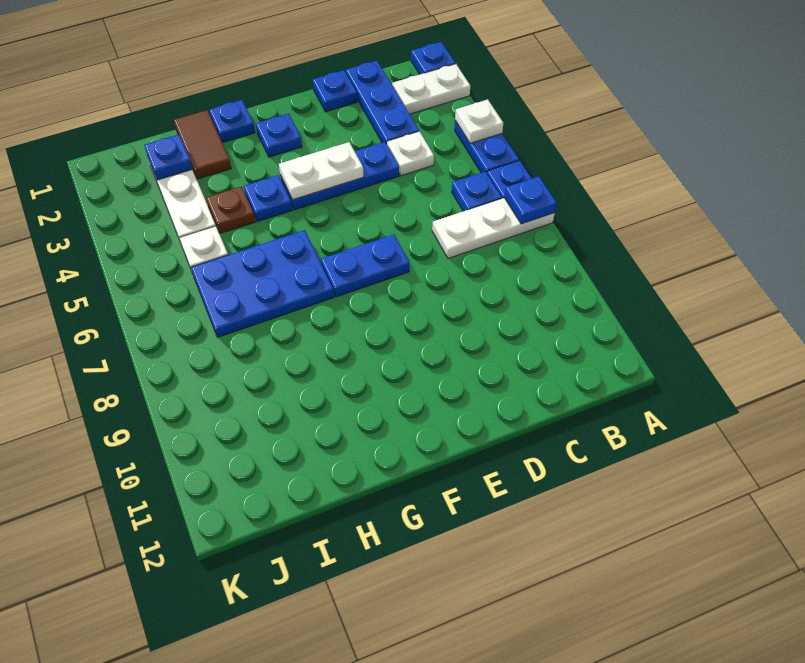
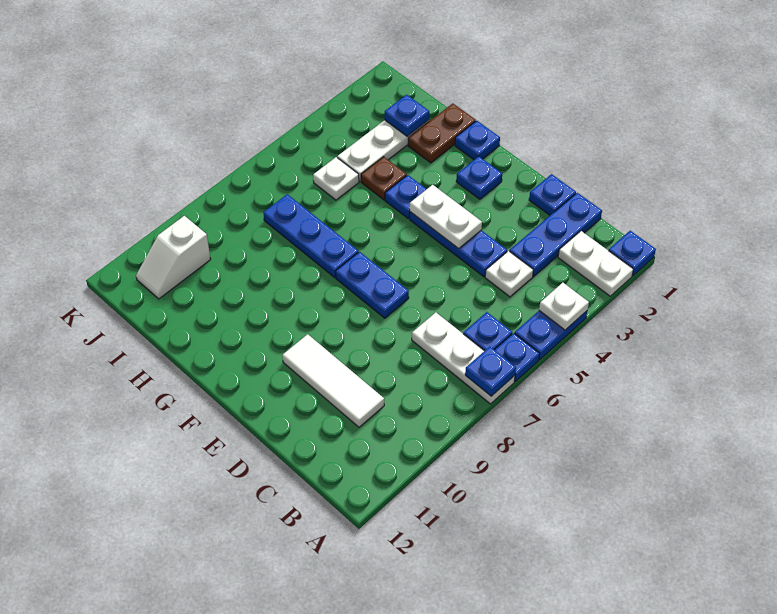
none -> white 1x3 tile [282,334,384,427]
blue 2x3 plate [191,230,334,337] -> blue 1x3 plate [263,194,358,278]
brown 1x2 tile [174,110,231,179] -> brown 1x2 plate [408,103,476,163]
none -> white 1x2 slope [136,216,211,299]

